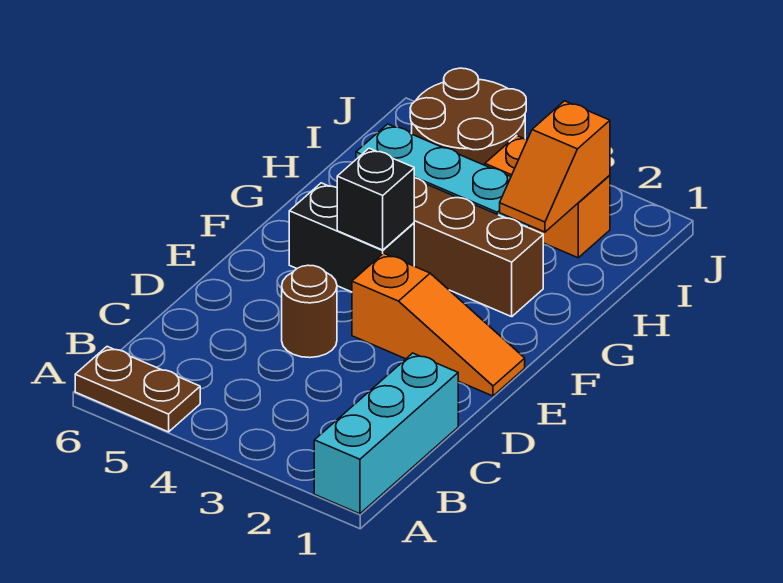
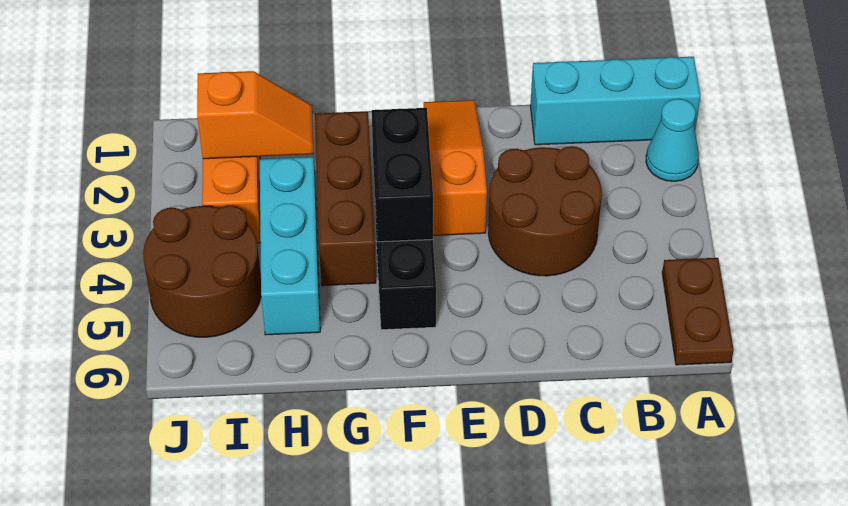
none -> cyan 1x1 cone [646,99,699,181]
brown 1x1 round brick [282,265,337,358] -> brown 2x2 round brick [488,146,602,276]
black 1x1 brick [337,148,414,250] -> black 1x2 brick [372,108,433,242]

